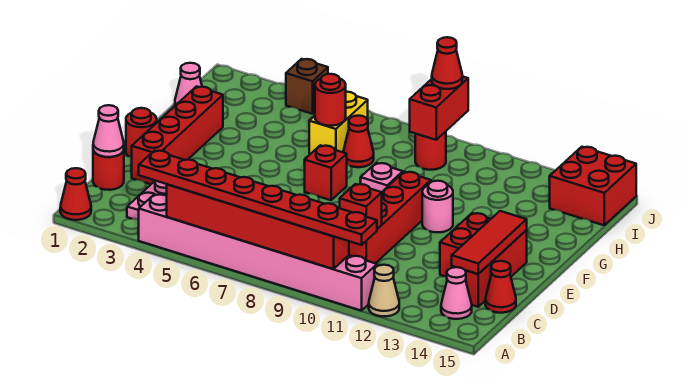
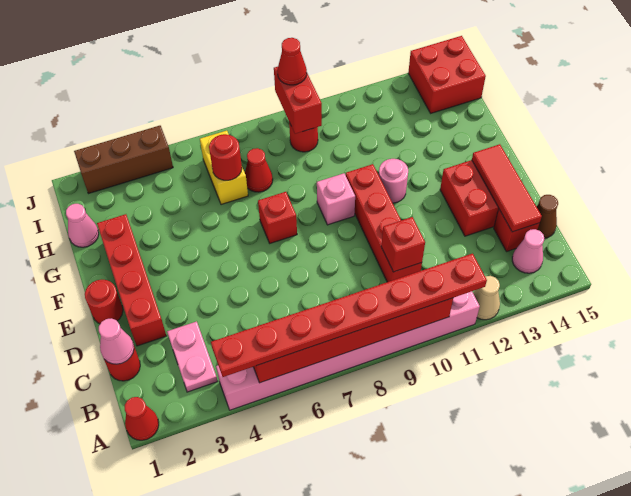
red 1x1 cone [485,261,516,313] -> brown 1x1 cone [536,195,558,238]
brown 1x1 brick [286,59,328,114] -> brown 1x3 brick [74,126,173,194]

